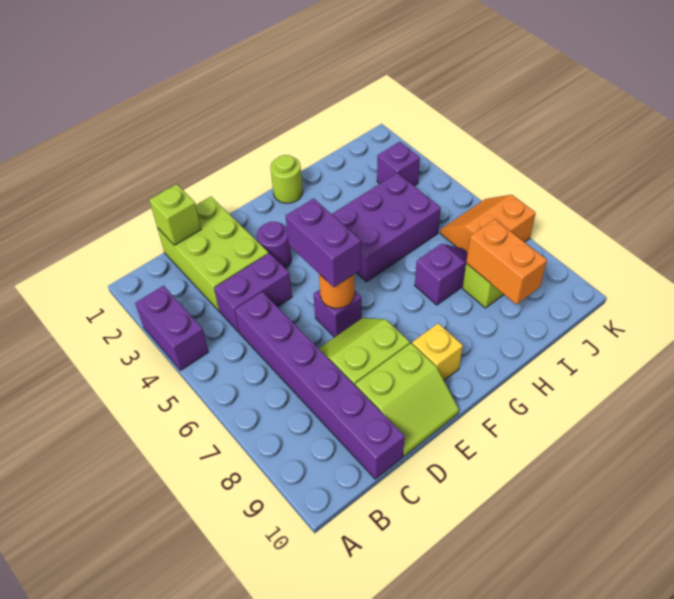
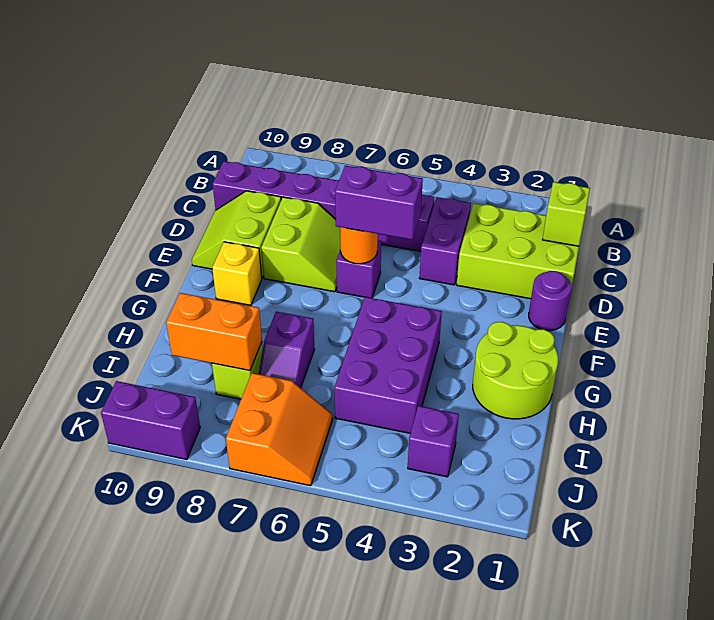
purple 1x2 brick [135,286,208,371] -> purple 1x2 brick moved to [101,381,200,460]
purple 1x1 round brick [257,222,292,269] -> purple 1x1 round brick moved to [529,271,572,331]
lime 1x1 round brick [270,155,303,203] -> lime 2x2 round brick [473,322,558,419]

